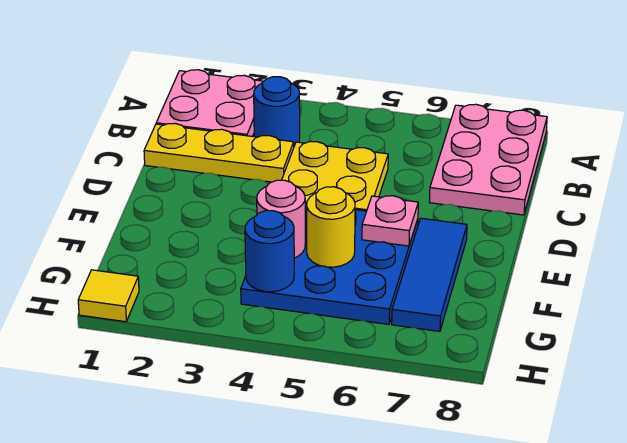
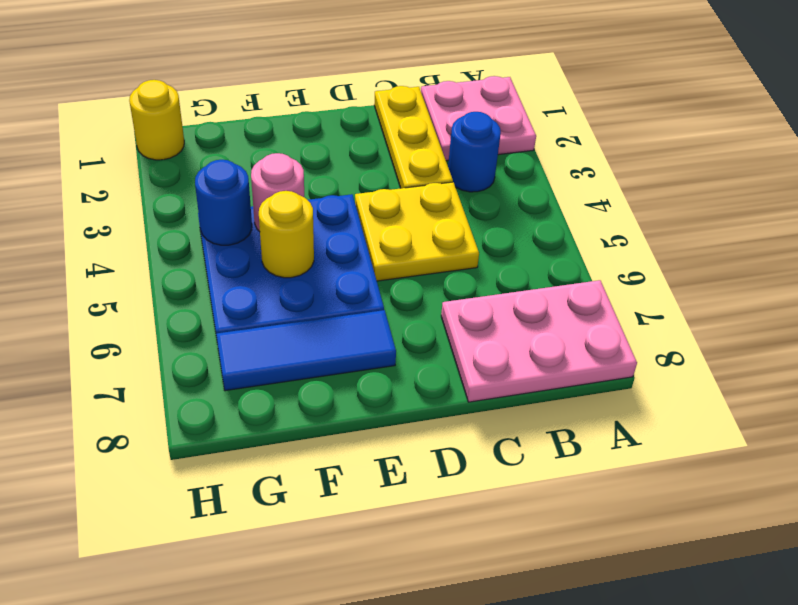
pink 1x1 plate [362,196,418,246] -> none
yellow 1x1 tile [78,270,139,322] -> yellow 1x1 round brick [129,80,184,160]

